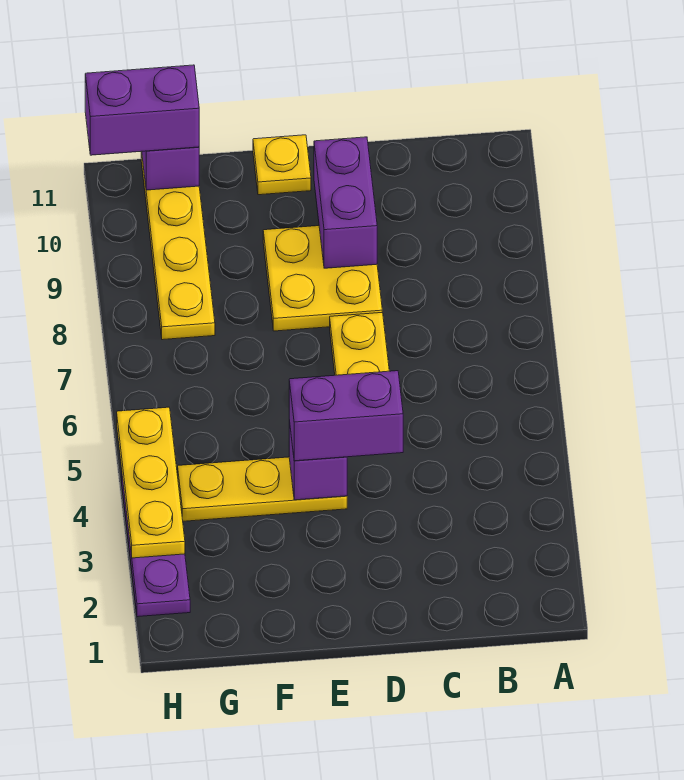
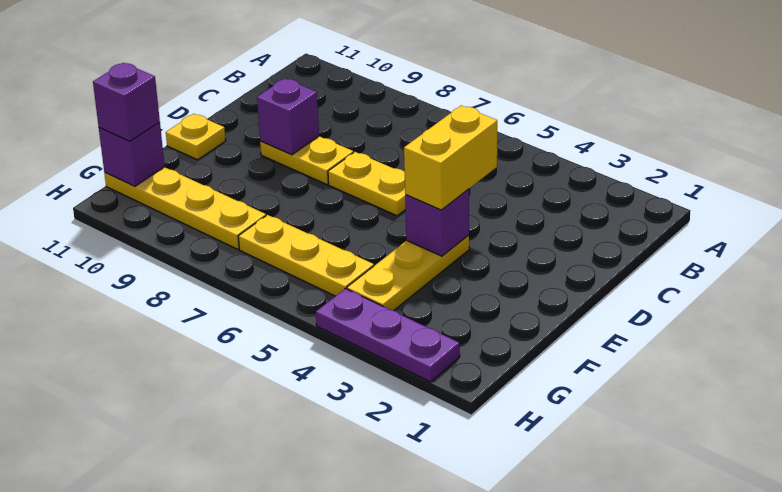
purple 1x2 brick [289,371,403,461] -> yellow 1x2 brick [404,106,497,210]
yellow 2x2 plate [263,226,382,331] -> yellow 1x2 plate [260,136,353,184]
purple 1x2 brick [314,137,377,268] -> purple 1x1 brick [257,78,319,155]
purple 1x2 brick [85,65,199,155] -> purple 1x1 brick [93,63,160,141]
yellow 1x3 plate [117,407,185,558] -> yellow 1x3 plate moved to [238,215,374,296]

